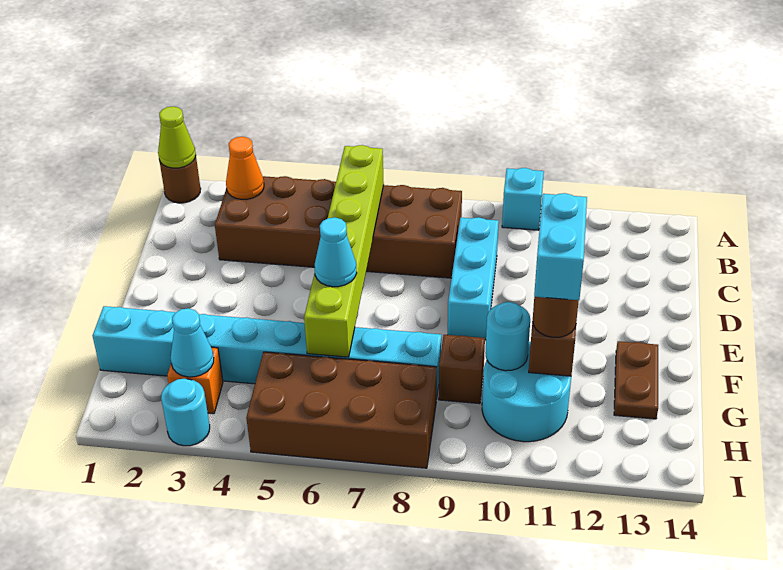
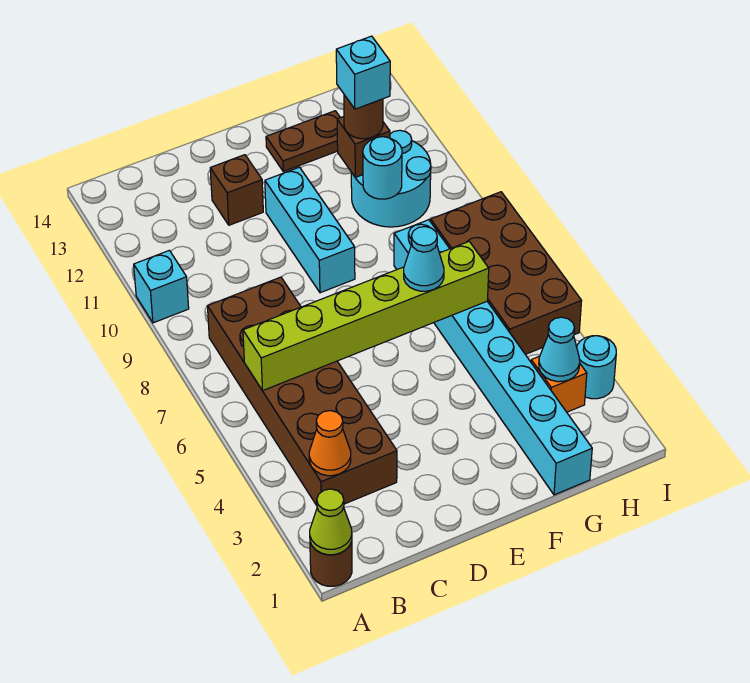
cyan 1x3 brick [448,217,499,340] -> cyan 1x3 brick turned to [265,167,355,293]
cyan 1x2 brick [534,193,587,300] -> cyan 1x1 brick [336,36,390,109]
brown 1x1 brick [439,335,485,404] -> brown 1x1 brick moved to [210,155,263,225]

